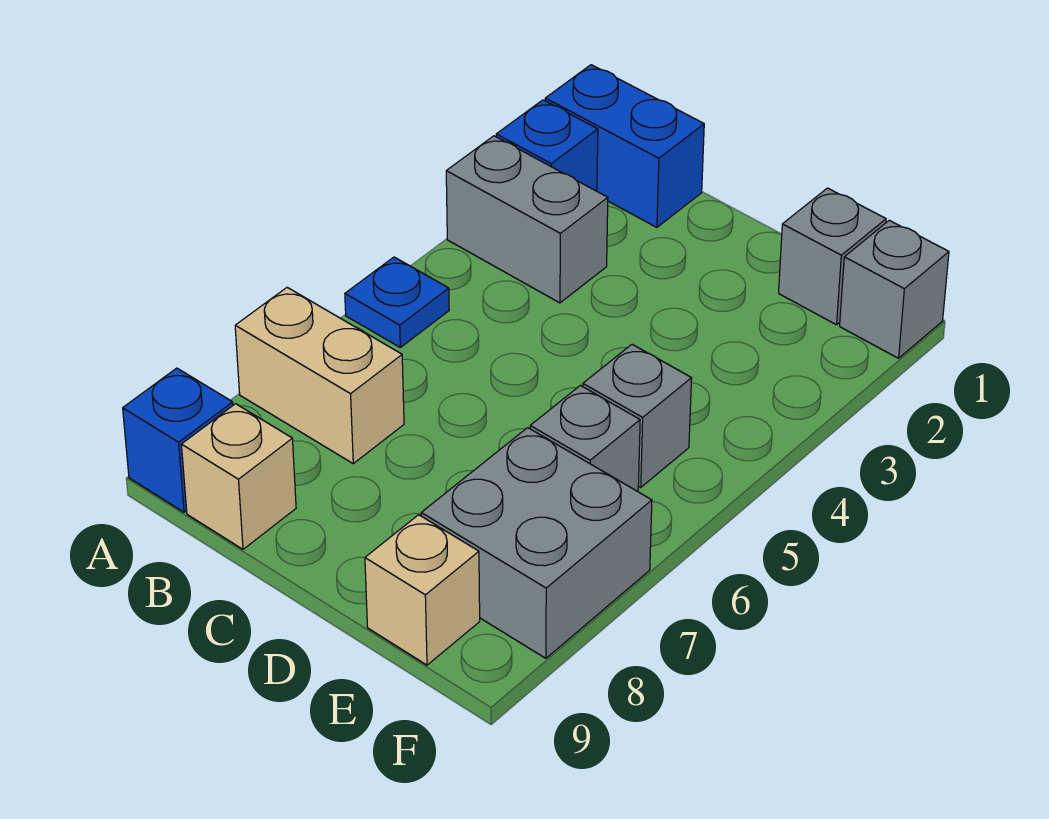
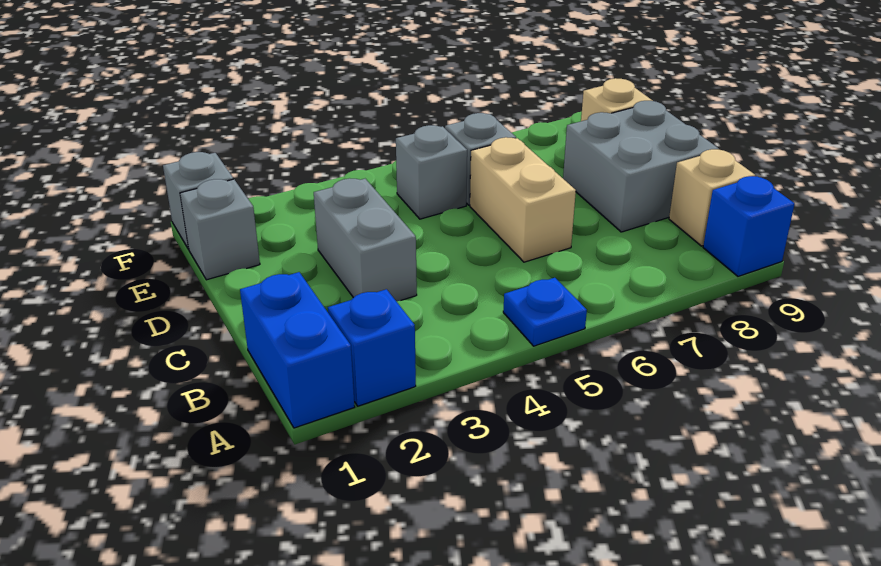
grey 1x2 brick [446,136,608,303] -> grey 1x2 brick moved to [314,178,417,301]
tan 1x2 brick [235,288,404,463] -> tan 1x2 brick moved to [470,137,576,262]
grey 2x2 brick [421,428,652,658] -> grey 2x2 brick moved to [563,101,719,232]

